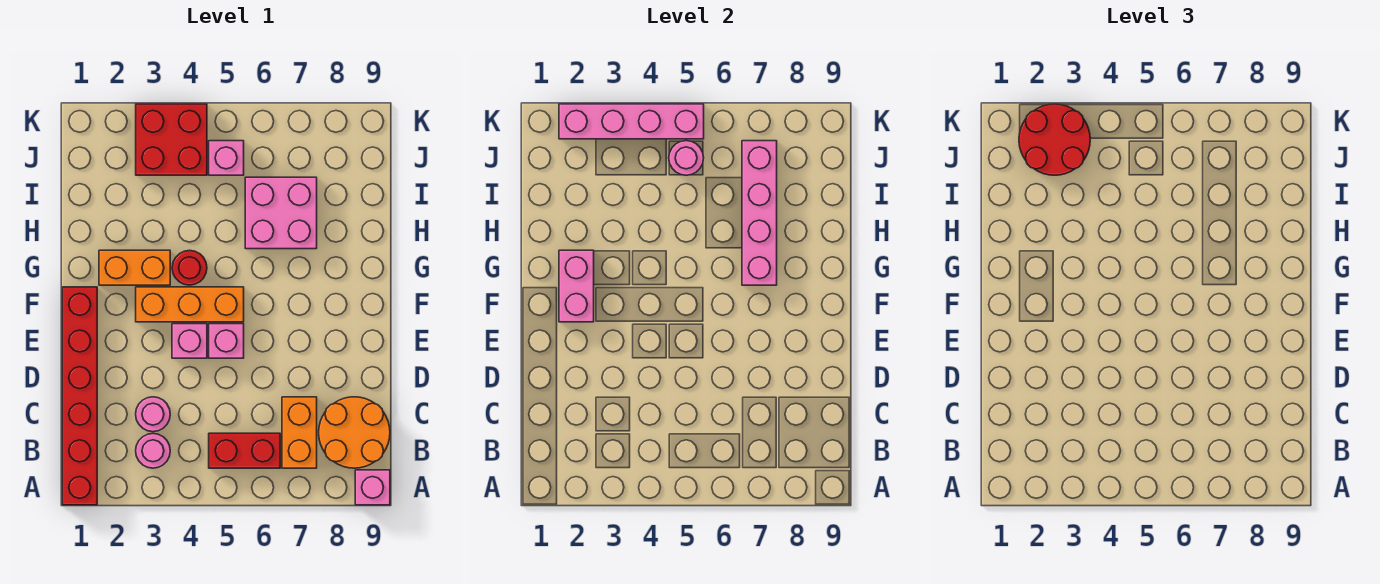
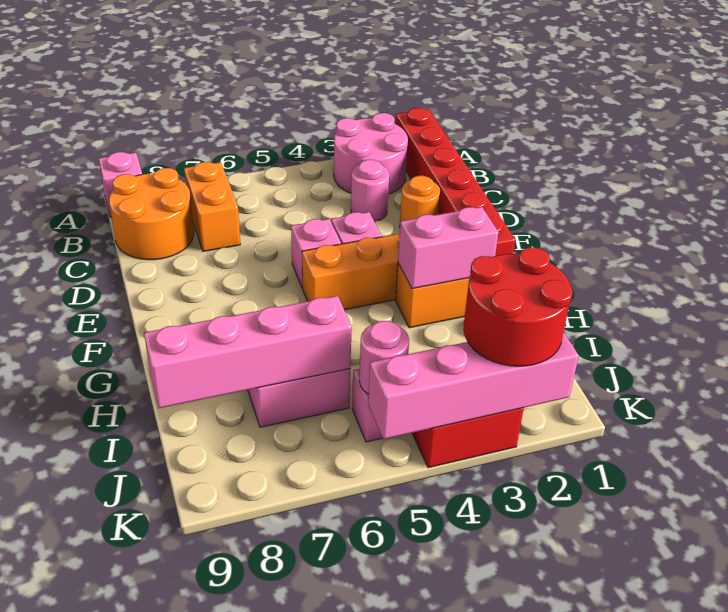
pink 1x1 round brick [136,434,170,468] -> pink 2x2 round brick [334,113,408,194]
red 1x2 brick [209,433,280,468] -> none
none -> orange 1x1 round brick [400,176,440,222]
pink 1x2 brick [559,250,594,322] -> pink 1x2 brick turned to [398,207,498,289]
red 1x1 round brick [172,250,207,285] -> none
pink 1x4 brick [742,141,777,285] -> pink 1x4 brick turned to [144,296,352,408]

